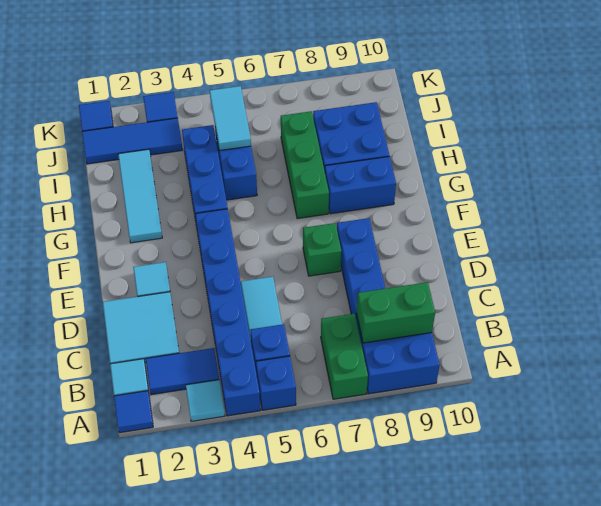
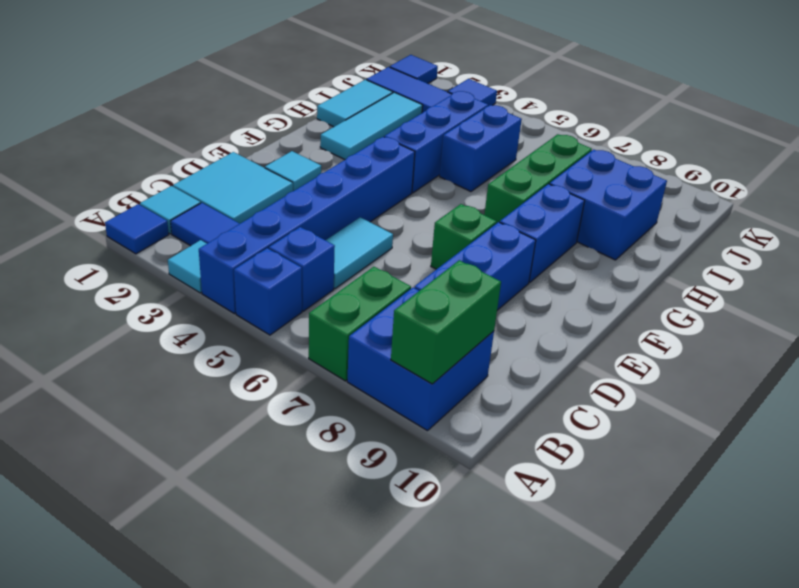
green 1x2 brick [357,282,435,343] -> green 1x2 brick turned to [391,260,501,384]
blue 1x2 brick [325,156,396,214] -> blue 1x2 brick turned to [500,184,585,283]
cyan 1x2 tile [210,86,251,151] -> cyan 1x2 tile moved to [317,80,393,127]

